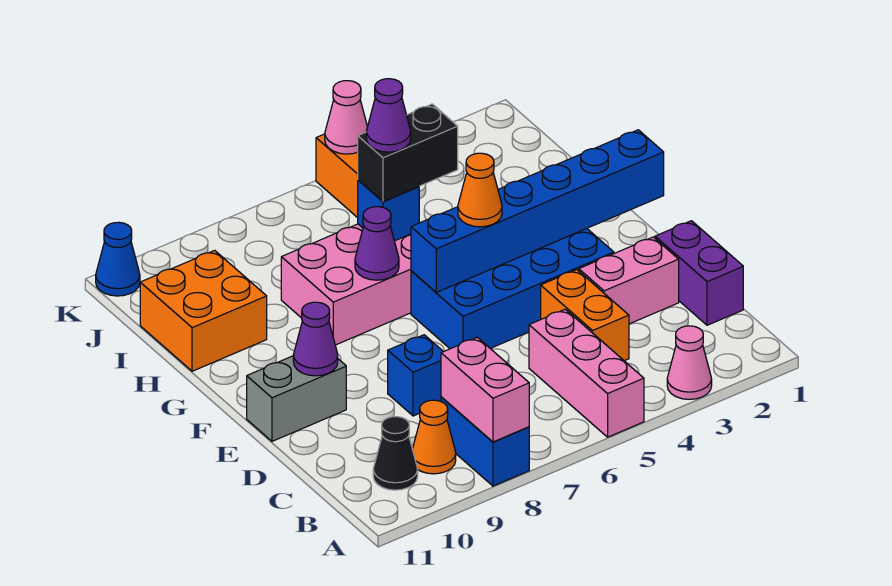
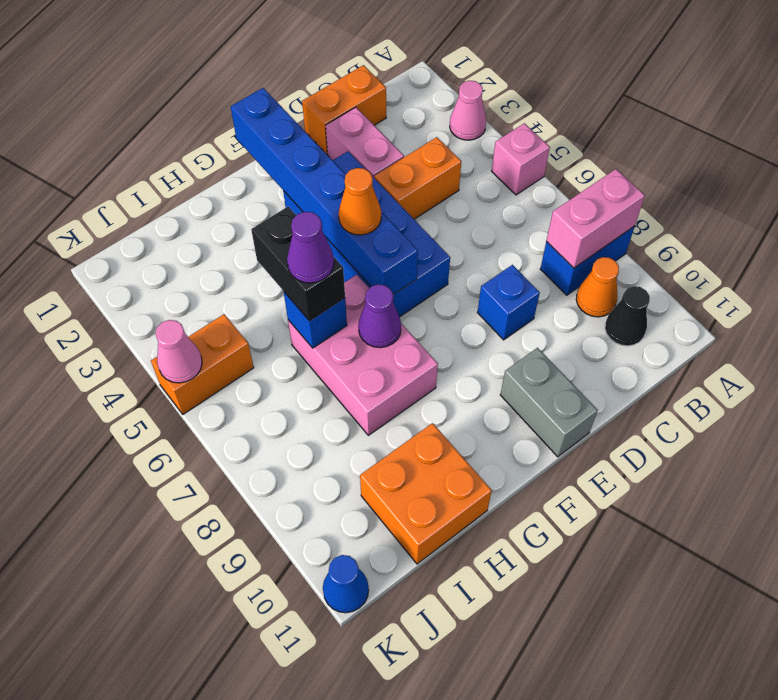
pink 1x3 brick [529,309,644,437] -> pink 1x1 brick [492,123,550,195]
purple 1x2 brick [655,221,743,325] -> orange 1x2 brick [302,65,386,154]
purple 1x1 cone [293,302,338,376] -> none

